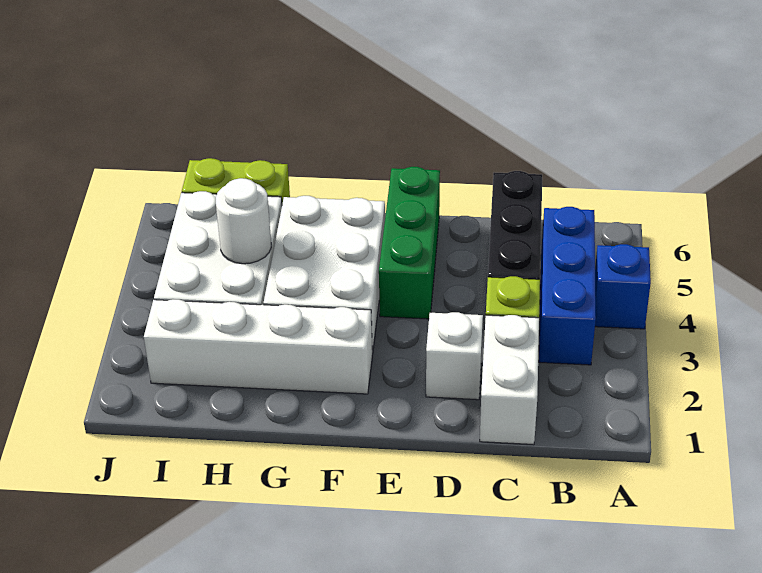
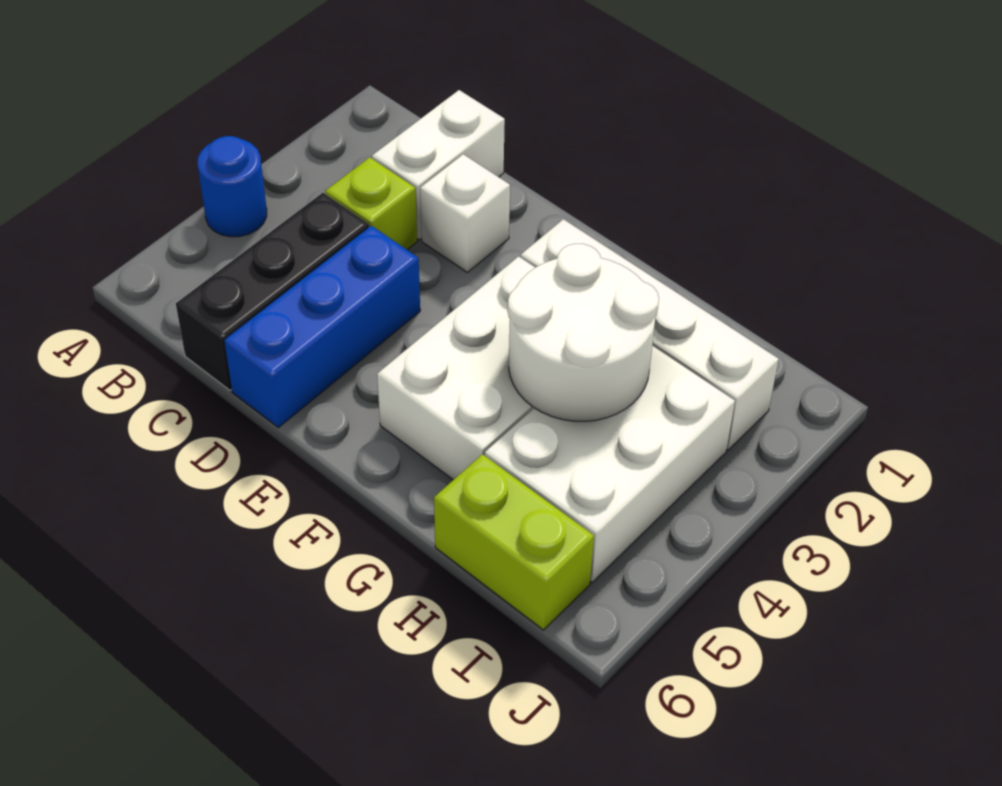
blue 1x1 brick [595,244,651,329] -> blue 1x1 round brick [197,136,267,237]
blue 1x3 brick [539,207,596,365] -> blue 1x3 brick moved to [224,226,420,428]
green 1x3 brick [379,167,440,319] -> none
white 1x1 round brick [216,178,271,264] -> white 2x2 round brick [508,244,659,421]

